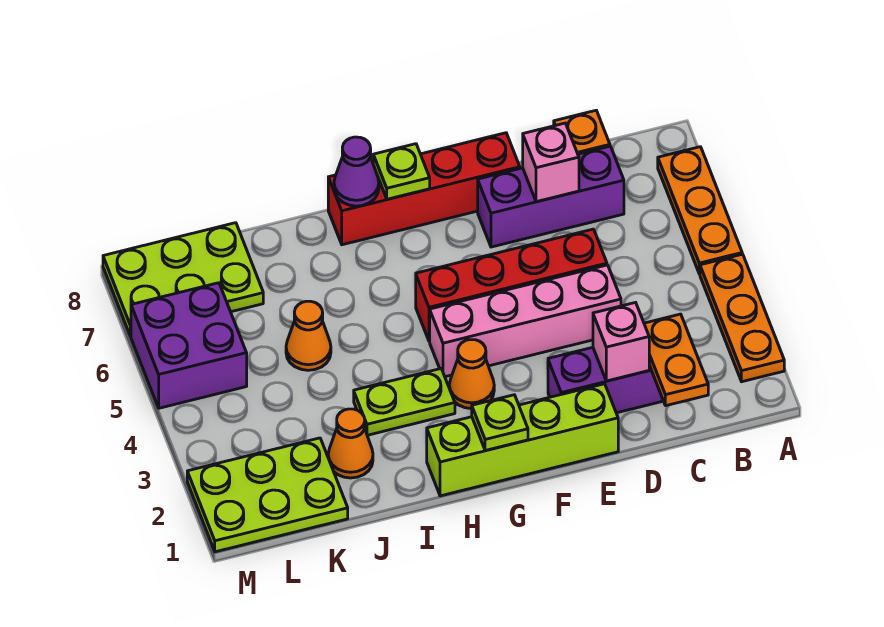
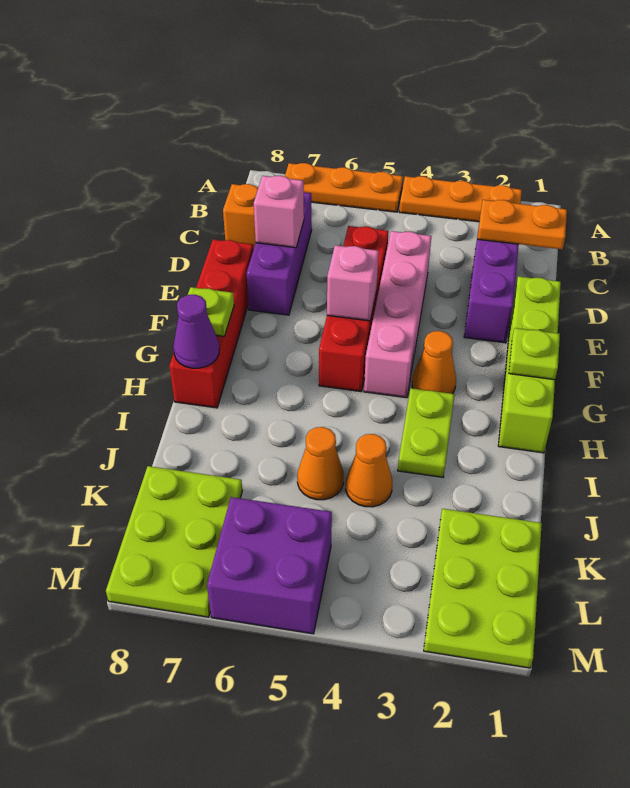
pink 1x1 brick [593,302,649,381] -> pink 1x1 brick moved to [327,245,379,321]
orange 1x1 cone [328,409,373,478] -> orange 1x1 cone moved to [346,434,392,507]

